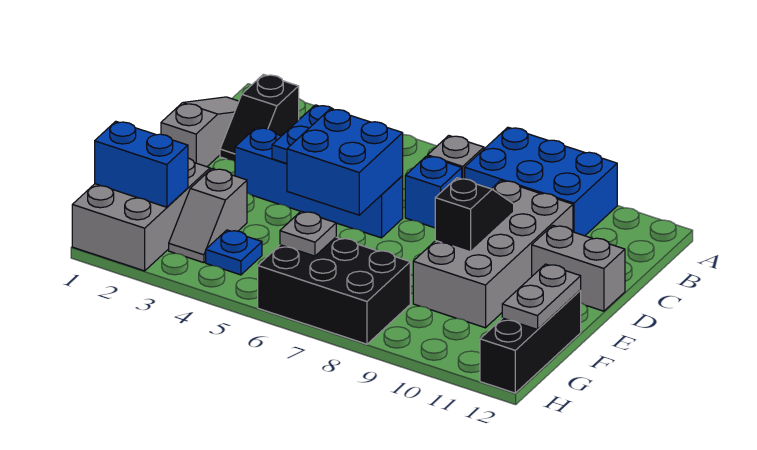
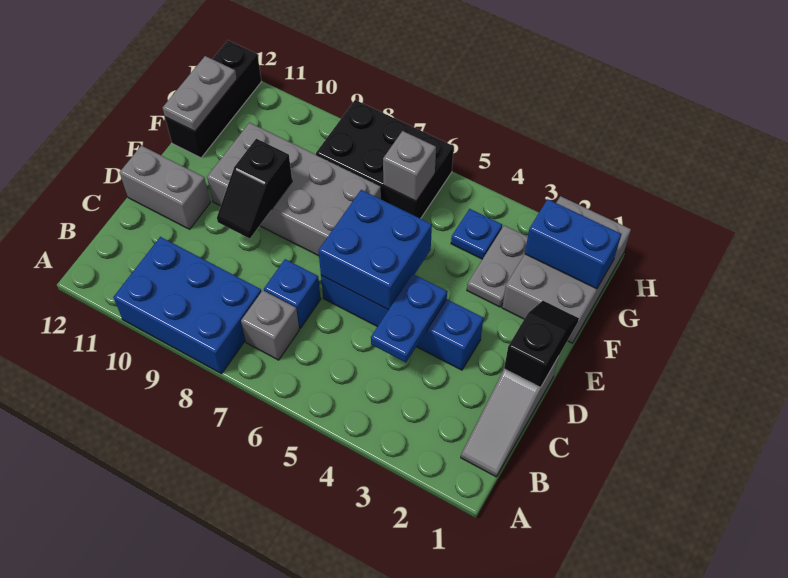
black 1x2 slope [220,74,299,161] -> black 1x2 slope moved to [504,301,579,388]
grey 2x4 brick [413,180,573,328] -> grey 2x4 brick turned to [207,123,381,256]
grey 1x2 slope [169,169,247,263] -> grey 1x2 plate [467,225,528,307]
grey 1x1 plate [280,211,336,256] -> grey 1x1 brick [383,131,436,201]

